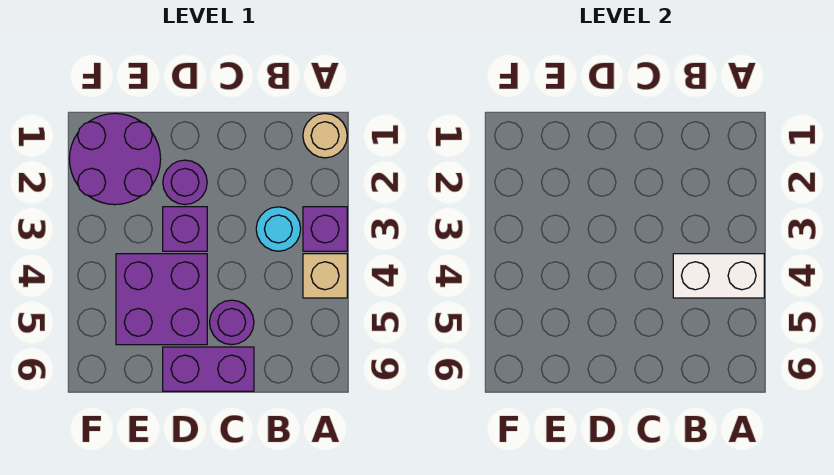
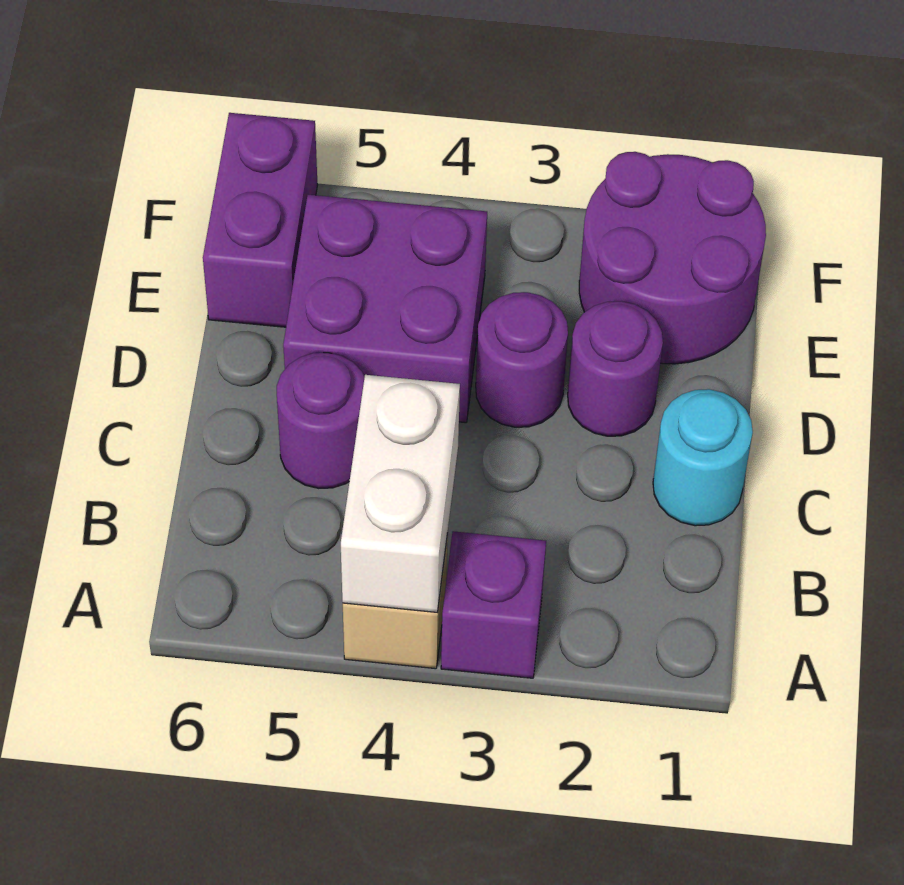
tan 1x1 round brick [303,114,347,158] -> none
cyan 1x1 round brick [256,207,301,251] -> cyan 1x1 round brick moved to [653,389,753,526]
purple 1x2 brick [163,347,254,391] -> purple 1x2 brick moved to [203,113,318,327]
purple 1x1 brick [163,207,207,251] -> purple 1x1 round brick [476,292,568,427]

